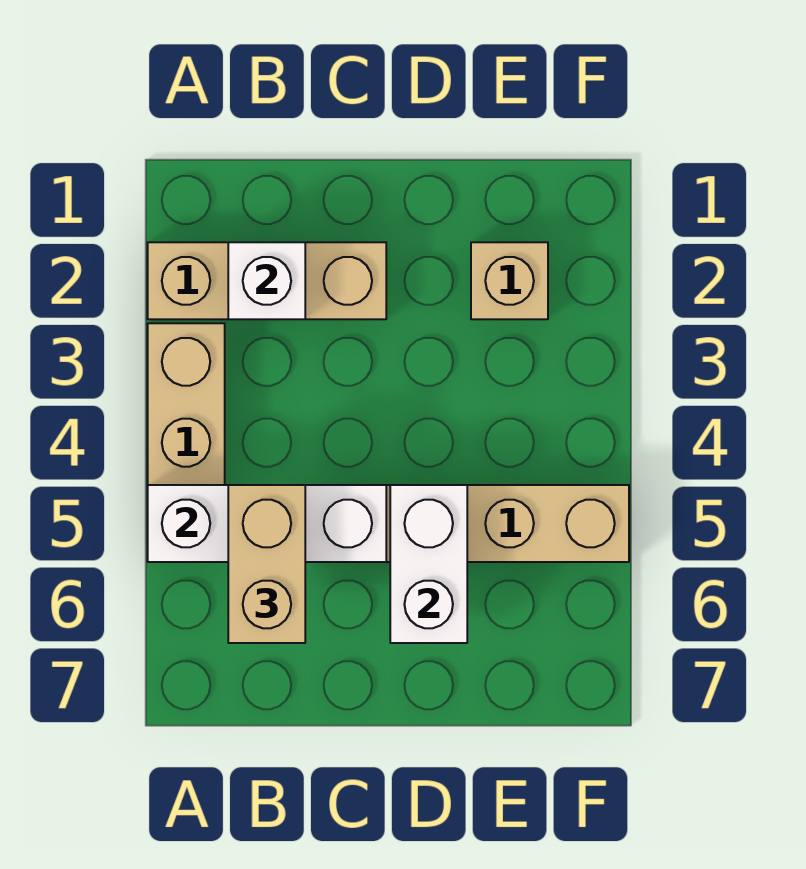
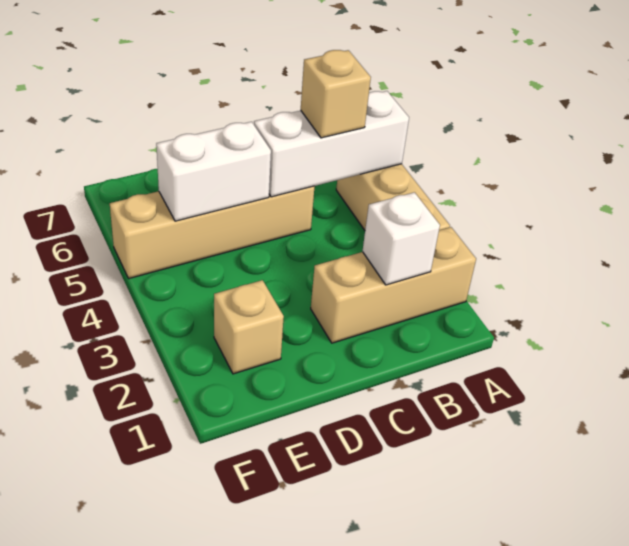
tan 1x2 brick [228,485,305,643] -> tan 1x1 brick [301,50,371,138]
white 1x2 brick [390,485,467,643] -> white 1x2 brick turned to [156,122,271,221]

